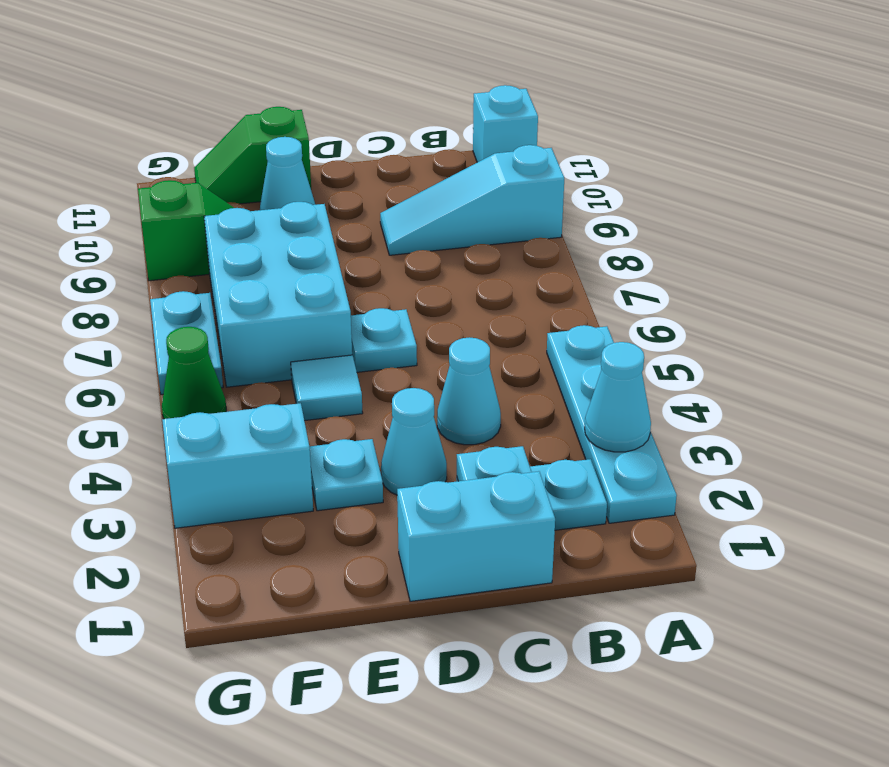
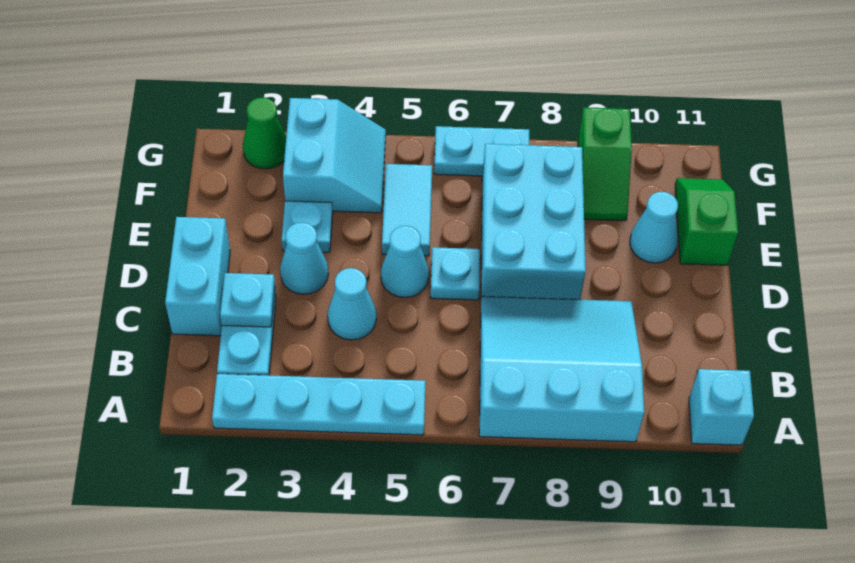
cyan 1x1 cone [585,342,651,452] -> cyan 1x1 cone moved to [381,226,429,298]
cyan 1x3 slope [380,145,564,255] -> cyan 3x3 slope [479,296,644,442]
cyan 1x1 tile [291,355,363,421] -> cyan 1x2 tile [382,164,432,256]
cyan 2x3 brick [204,202,352,387] -> cyan 2x3 brick turned to [481,144,586,300]
green 1x1 cone [162,327,226,419] -> green 1x1 cone moved to [243,98,286,169]

